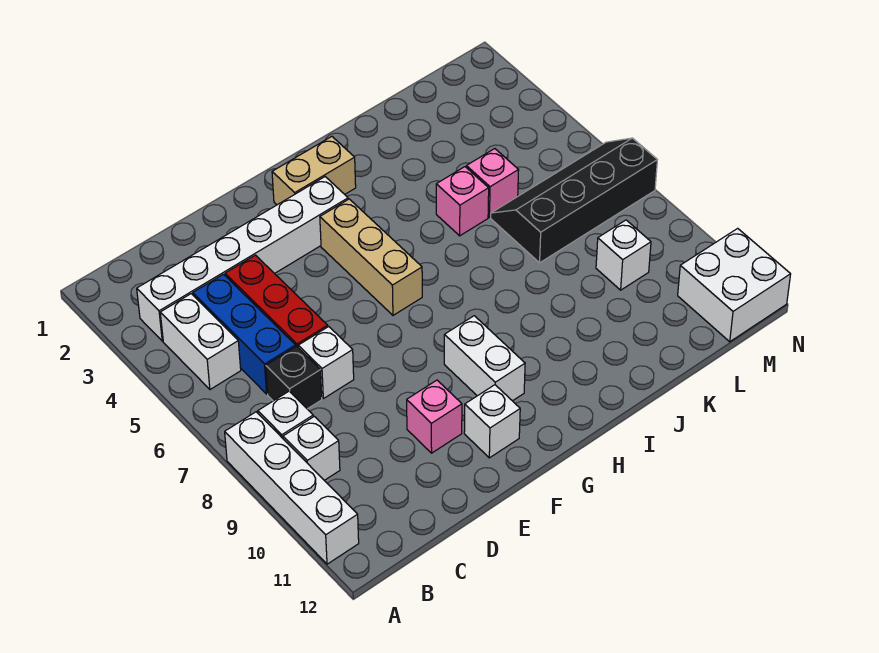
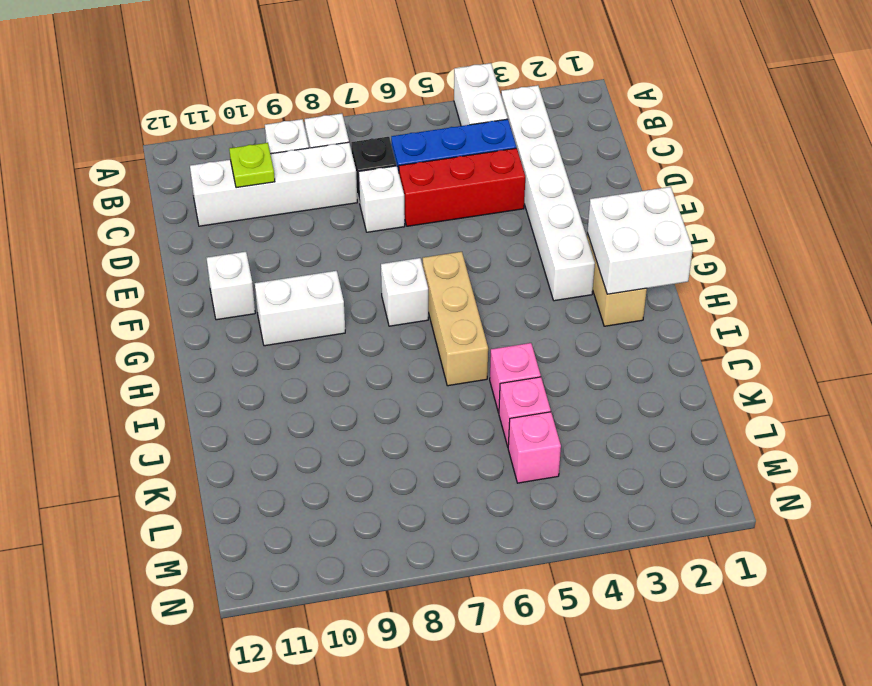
white 1x4 brick [225,412,359,564] -> white 1x4 brick moved to [190,142,357,226]
white 1x2 brick [160,294,241,389] -> white 1x2 brick turned to [454,63,508,126]
none -> lime 1x1 plate [229,143,275,188]
pink 1x1 brick [407,380,462,453] -> pink 1x1 brick moved to [508,412,561,483]
tan 1x3 brick [320,199,422,315] -> tan 1x3 brick turned to [423,252,488,386]
black 2x4 slope [491,138,657,263] -> none
white 1x1 brick [596,220,651,290] -> white 1x1 brick moved to [381,258,428,326]
white 2x2 brick [678,228,791,342] -> white 2x2 brick moved to [587,187,693,294]

